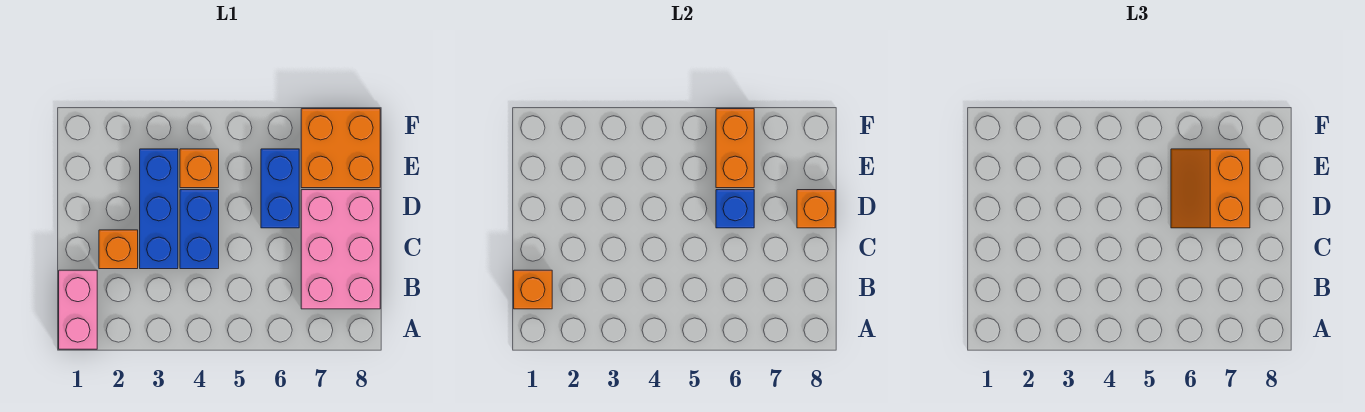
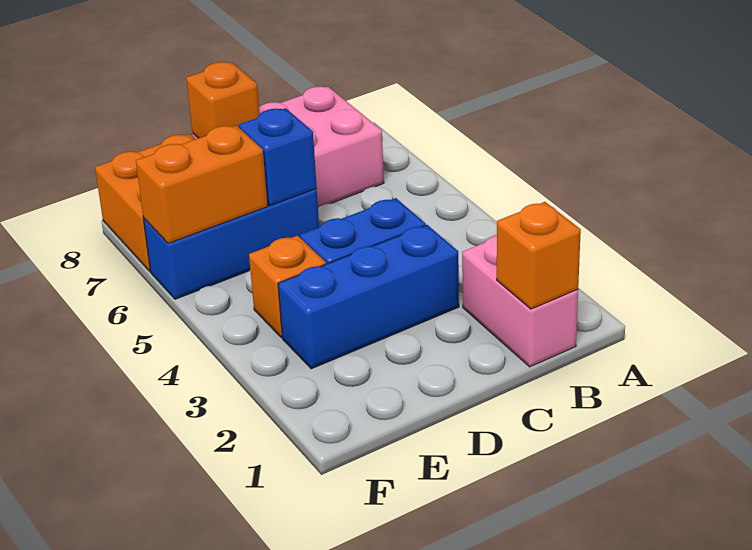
pink 1x2 brick [59,270,97,349] -> pink 1x2 brick turned to [462,236,578,367]
orange 1x1 brick [99,230,138,269] -> none
blue 1x2 brick [261,149,299,228] -> blue 1x3 brick [144,189,319,299]
orange 2x2 slope [1171,149,1250,228] -> none

